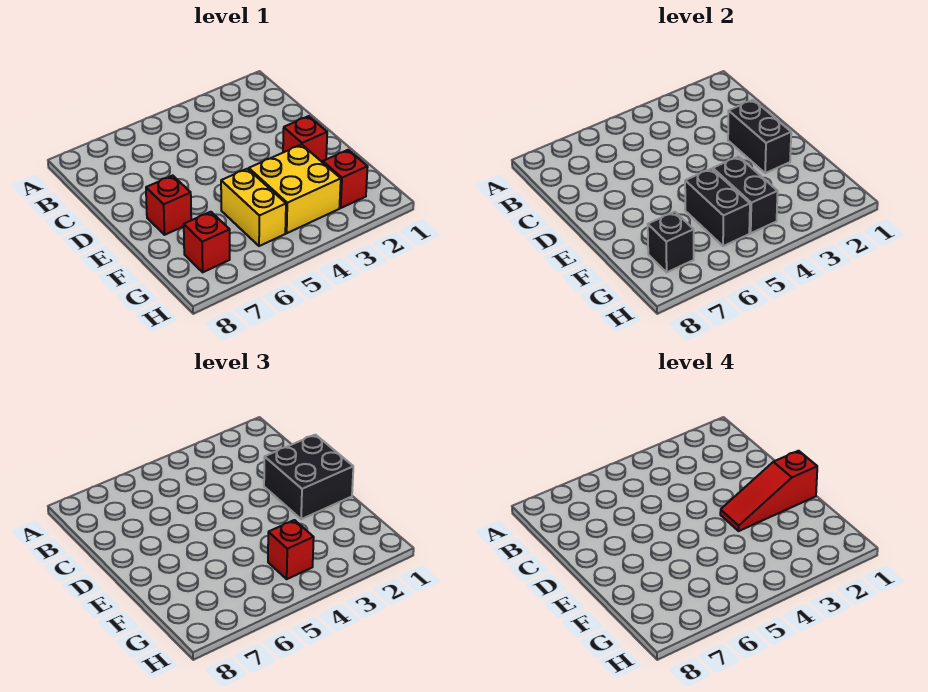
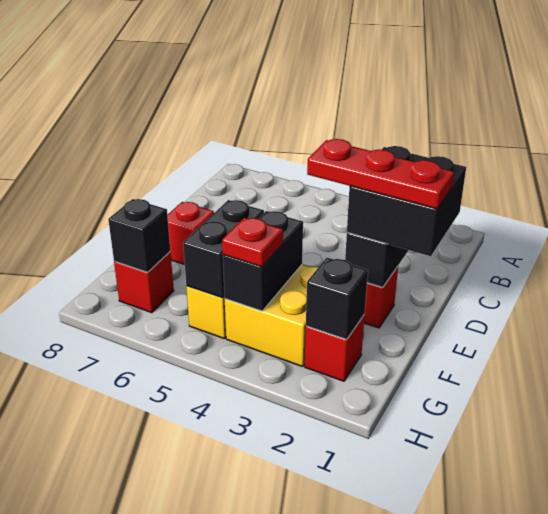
red 1x3 slope [720,451,817,531] -> red 1x3 plate [307,139,454,209]
none -> black 1x1 brick [306,258,368,340]
red 1x1 brick [268,520,314,579] -> red 1x1 plate [222,218,283,267]

